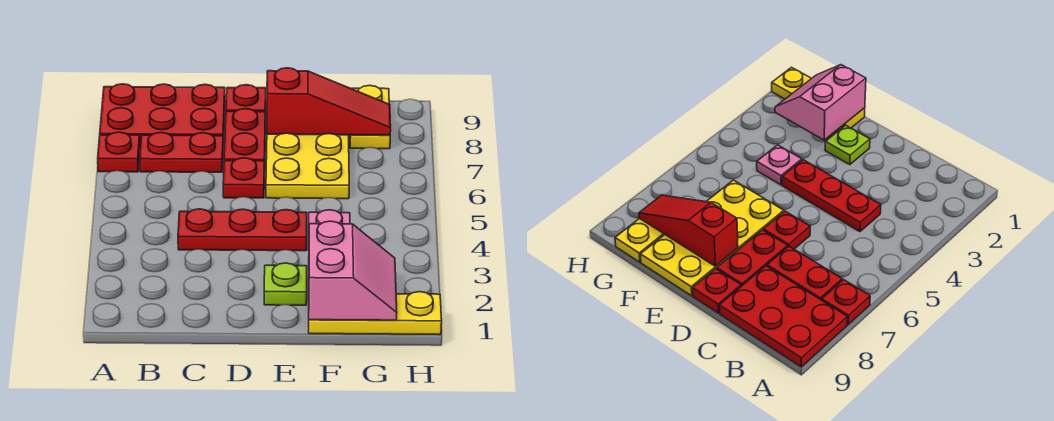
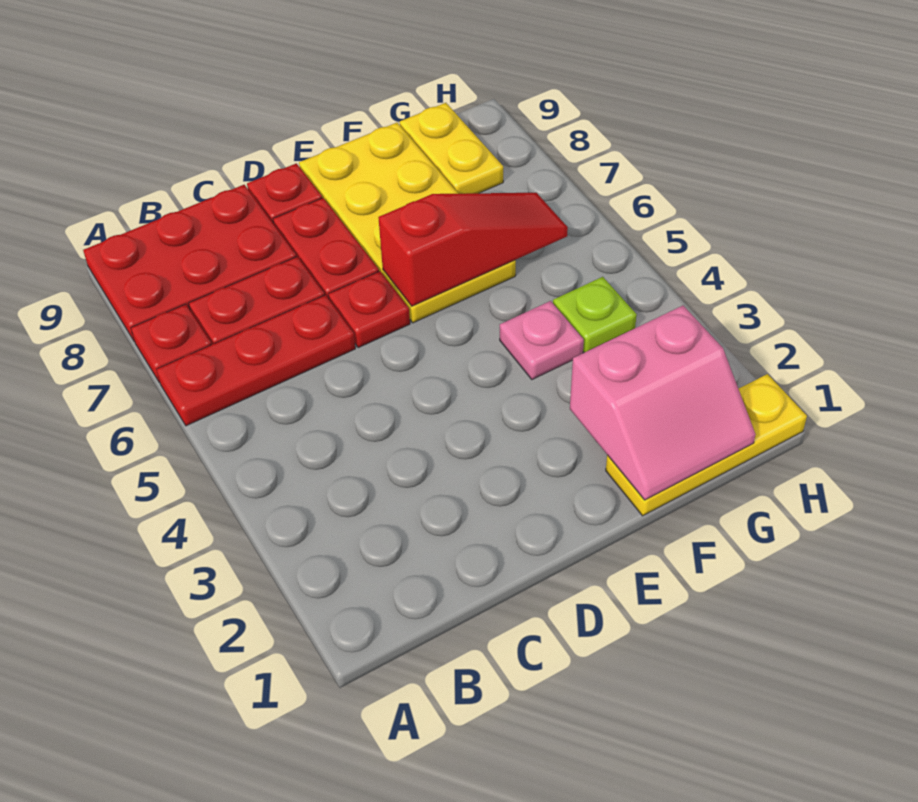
red 1x3 plate [178,209,307,251] -> red 1x3 plate moved to [156,295,355,426]
lime 1x1 plate [264,263,307,305] -> lime 1x1 plate moved to [553,277,637,353]
red 1x3 slope [267,68,391,135] -> red 1x3 slope moved to [378,193,568,306]
pink 2x2 slope [309,221,397,320] -> pink 2x2 slope turned to [570,306,756,500]

